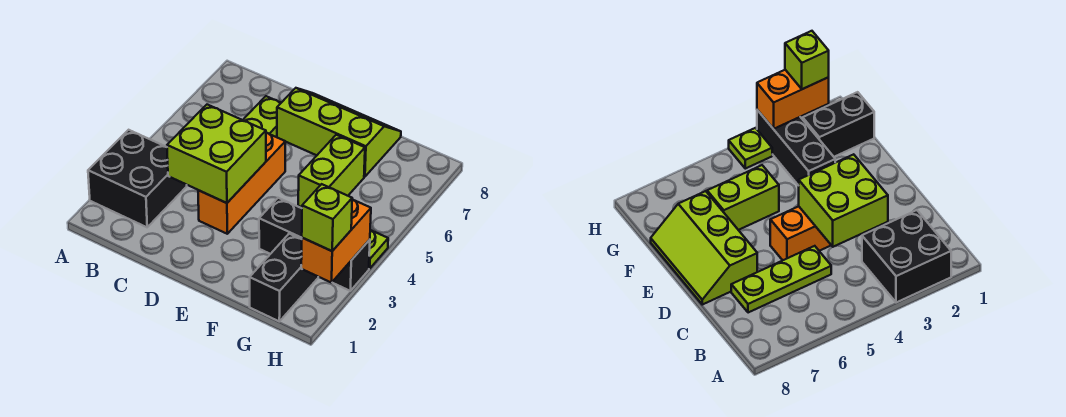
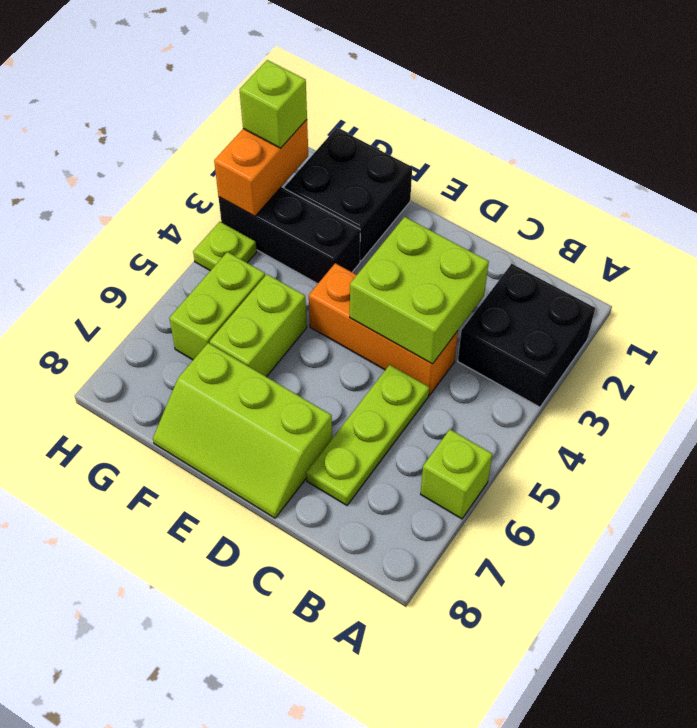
none -> lime 1x1 brick [421,430,492,519]
orange 1x3 brick [198,133,285,234] -> orange 1x3 brick turned to [309,263,458,395]
black 1x2 brick [250,234,318,321] -> black 2x2 brick [285,128,412,261]
none -> lime 1x2 brick [169,252,265,360]

